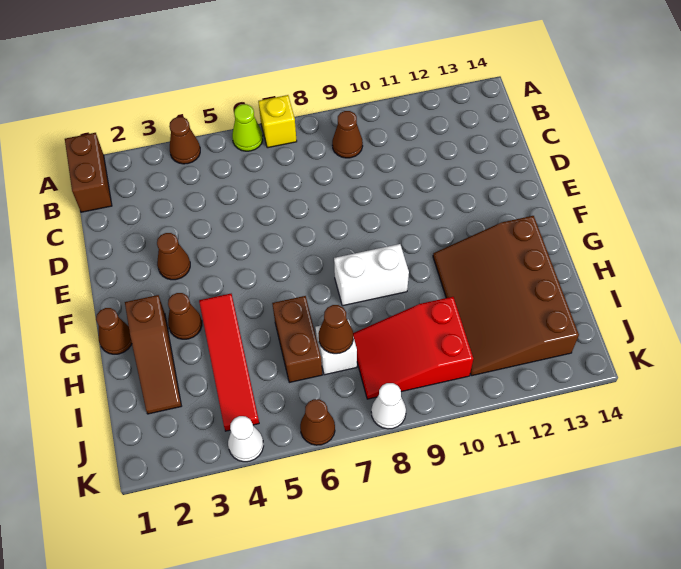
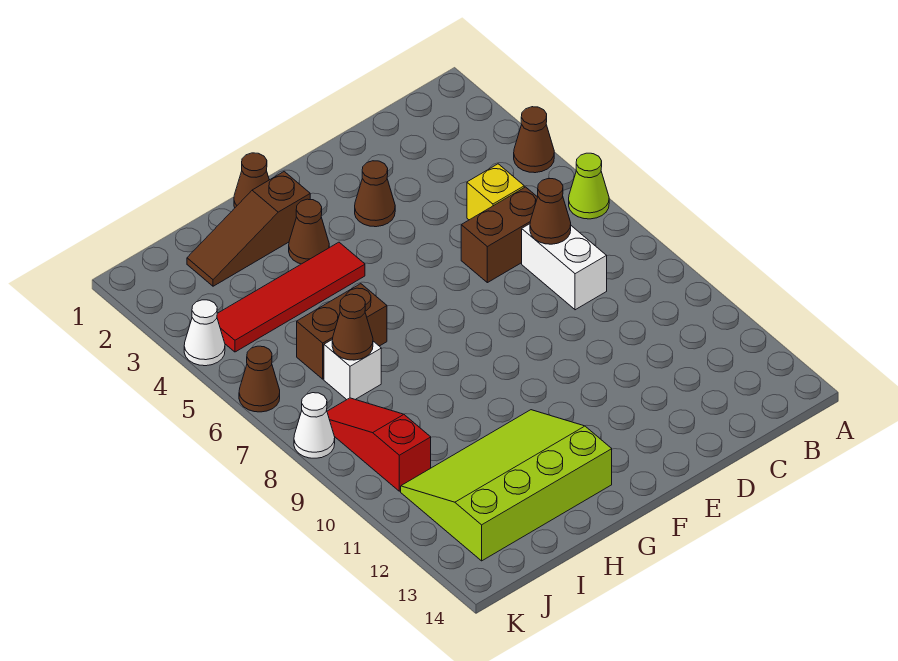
brown 1x2 brick [65,133,112,212] -> brown 1x2 brick moved to [461,187,537,283]
yellow 1x1 brick [258,95,297,148] -> yellow 1x1 brick moved to [467,164,524,220]
brown 1x1 cone [332,111,363,158] -> brown 1x1 cone moved to [530,179,571,244]
white 1x2 brick [334,244,409,306] -> white 1x2 brick moved to [522,224,607,310]
brown 3x4 slope [433,216,579,376] -> lime 3x4 slope [401,410,612,561]
red 2x3 slope [353,297,473,399] -> red 1x3 slope [327,398,431,491]

